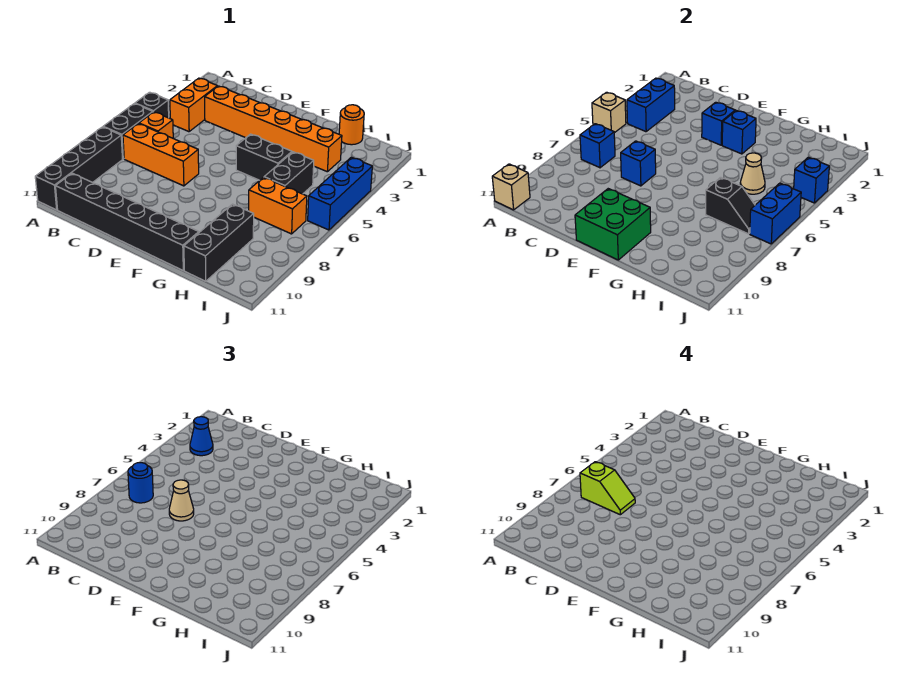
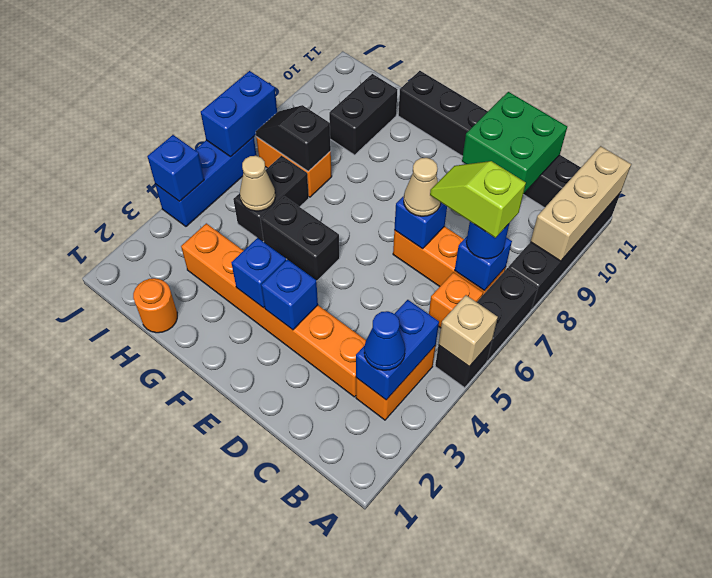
tan 1x1 brick [492,164,530,210] -> tan 1x3 brick [531,146,631,261]
green 2x2 brick [575,189,651,260] -> green 2x2 brick moved to [462,92,567,194]
black 1x3 brick [184,204,254,281] -> black 1x2 brick [329,74,397,155]

